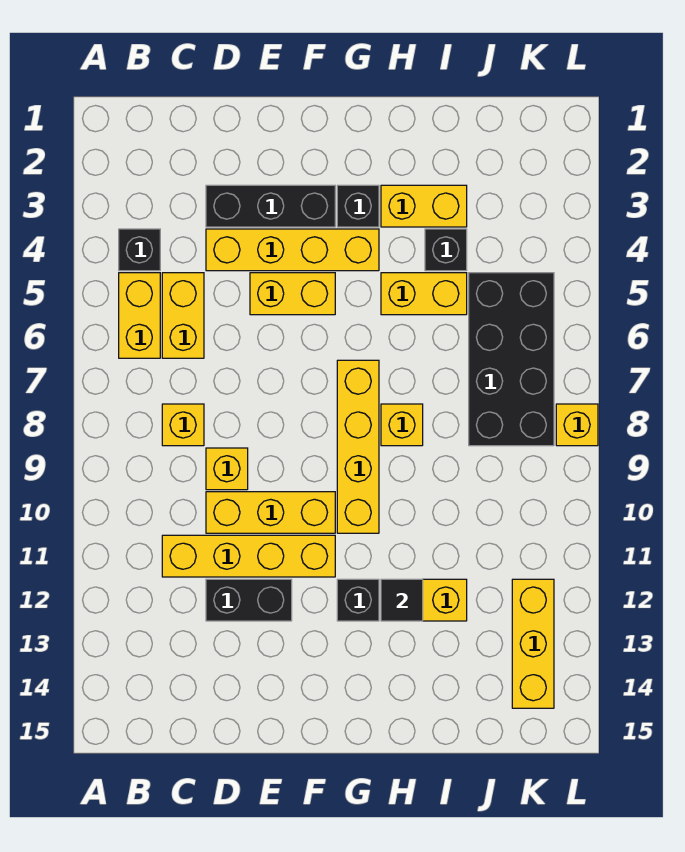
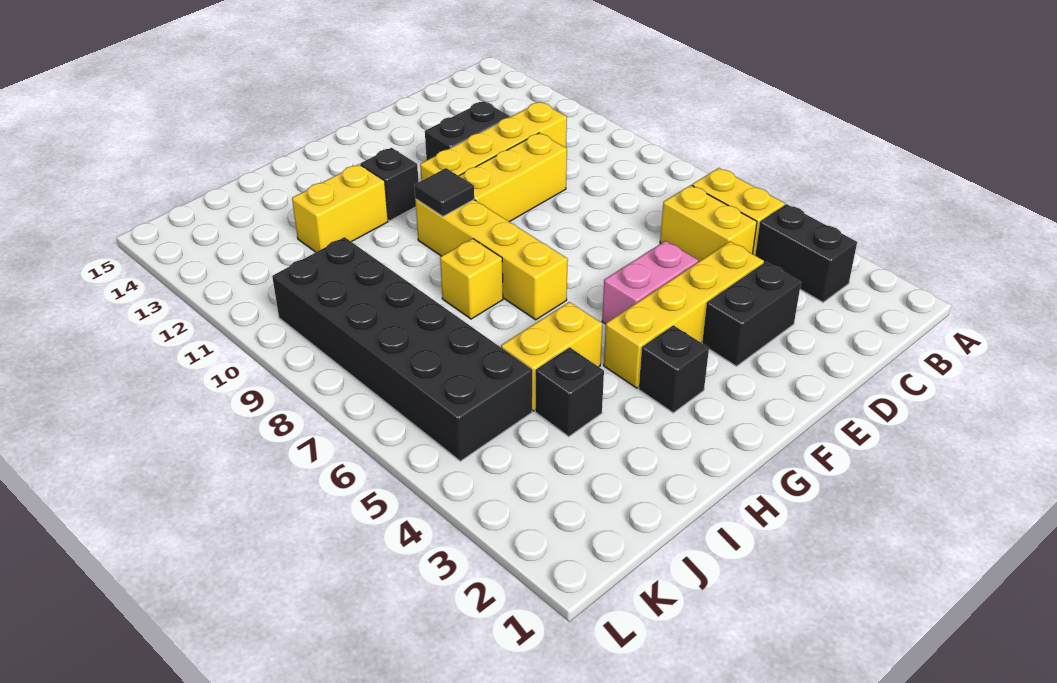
black 1x1 brick [119,229,160,271] -> black 1x2 brick [755,204,857,302]
yellow 1x1 brick [162,404,204,446] -> none
black 1x3 brick [206,185,335,227] -> black 1x2 brick [702,262,801,366]
yellow 1x1 brick [206,448,248,490] -> none
yellow 1x2 brick [250,273,335,315] -> pink 1x2 brick [602,241,698,324]
yellow 1x2 brick [381,185,467,227] -> none
black 1x1 tile [381,579,423,621] -> black 1x1 tile moved to [414,168,474,216]
black 2x4 brick [469,273,554,446] -> black 2x6 brick [272,237,532,461]
yellow 1x3 brick [512,579,554,708] -> none
yellow 1x1 brick [556,404,598,446] -> none

